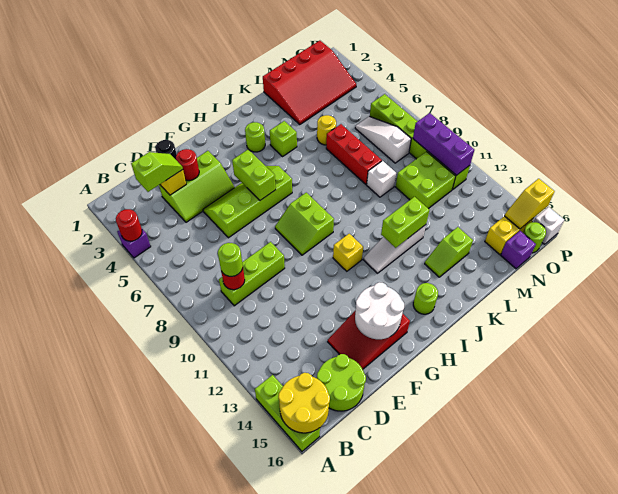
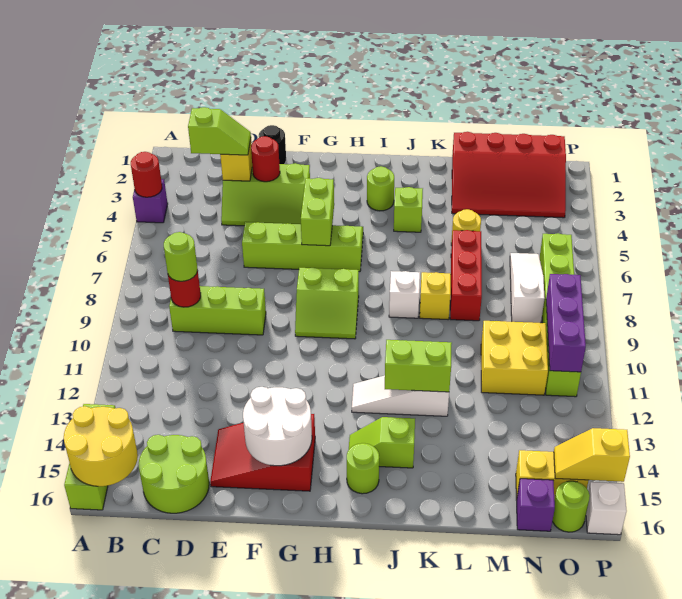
lime 2x2 slope [275,193,334,255] -> lime 2x2 slope turned to [295,268,359,339]
yellow 1x1 brick [333,234,363,271] -> yellow 1x1 brick moved to [420,272,451,319]
lime 1x2 slope [425,227,473,277] -> lime 1x2 slope moved to [349,417,415,468]
white 1x1 brick [367,161,396,197] -> white 1x1 brick moved to [389,271,420,318]
lime 2x2 brick [396,152,456,209] -> yellow 2x2 brick [481,321,548,395]

